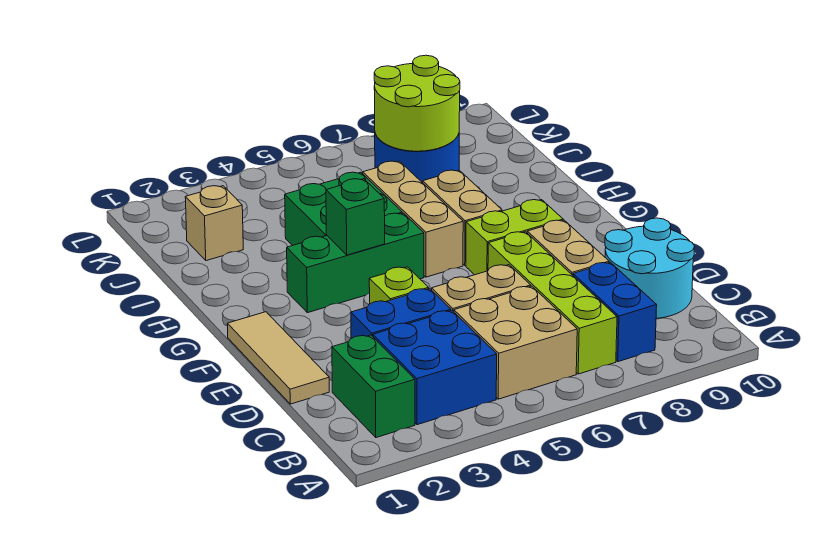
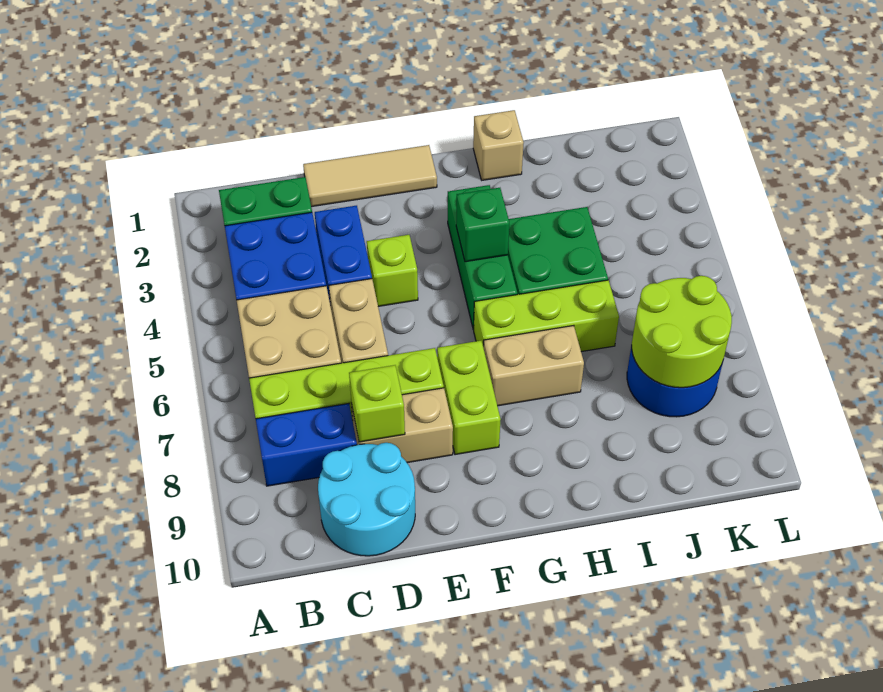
none -> lime 1x1 brick [349,365,405,442]
tan 1x3 brick [363,161,463,277] -> lime 1x3 brick [473,280,619,352]
tan 1x1 brick [185,186,243,261] -> tan 1x1 brick moved to [473,110,524,180]

